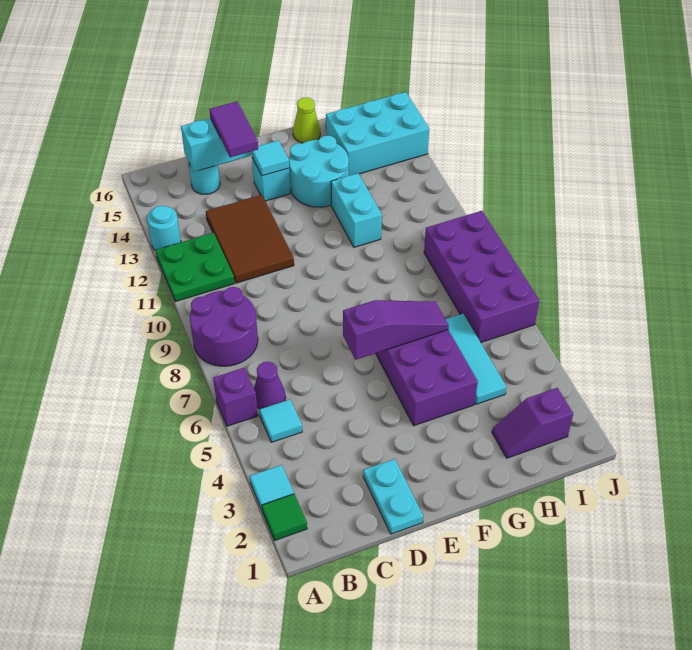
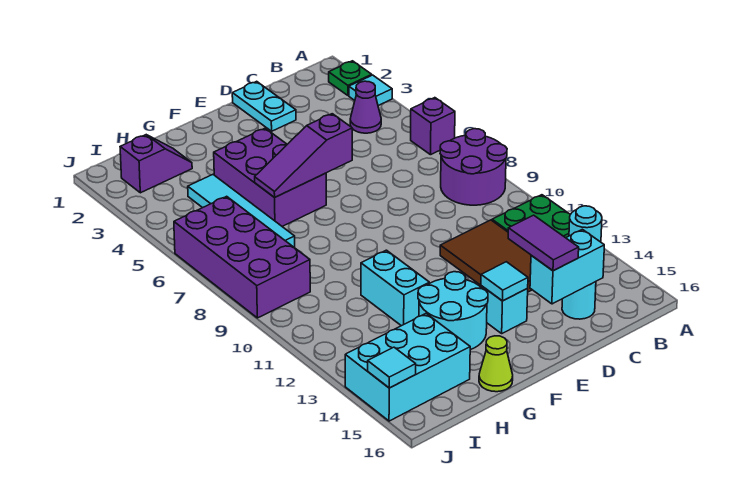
green 1x1 tile [262,494,307,541] -> green 1x1 plate [329,61,372,95]
cyan 1x1 tile [259,399,302,442] -> cyan 1x1 tile moved to [368,347,416,388]
purple 1x1 cone [254,362,286,409] -> purple 1x1 cone moved to [350,81,381,133]
cyan 1x3 tile [446,314,507,404] -> cyan 1x4 tile [188,175,295,247]

